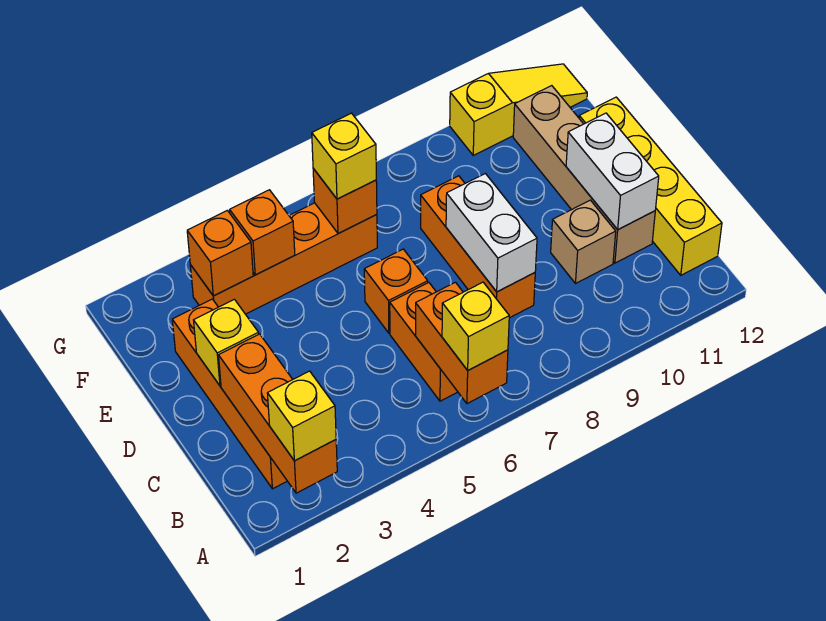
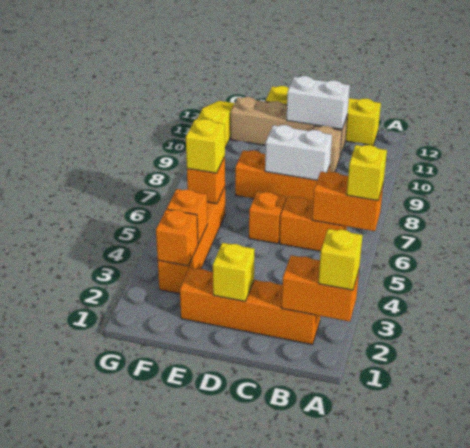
orange 1x3 brick [219,334,337,493] -> orange 1x2 brick [282,255,359,322]

